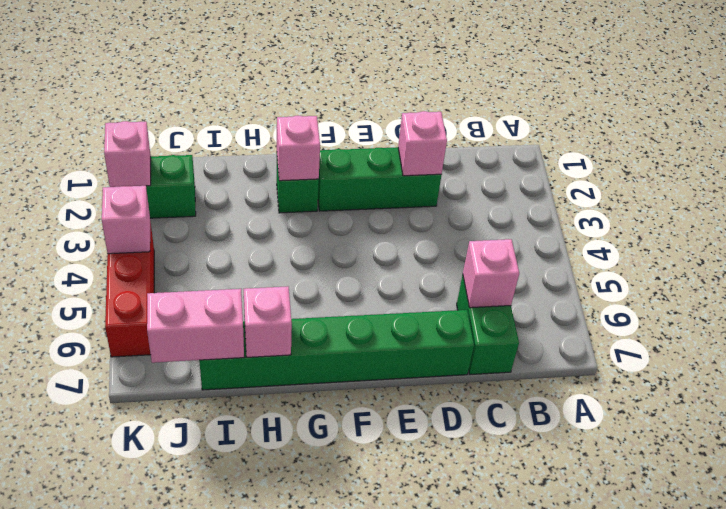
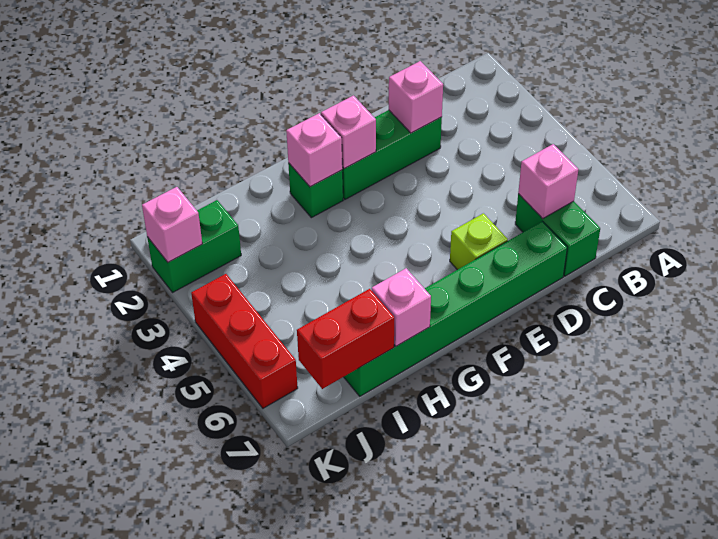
none -> lime 1x1 brick [450,213,508,270]
pink 1x2 brick [147,289,244,363] -> red 1x2 brick [297,289,394,389]
pink 1x1 brick [102,186,150,254] -> pink 1x1 brick moved to [321,96,376,169]

